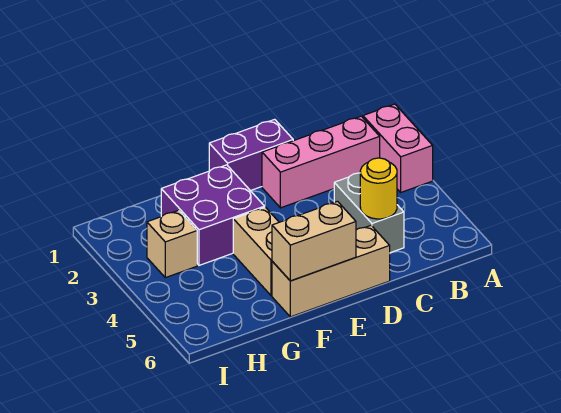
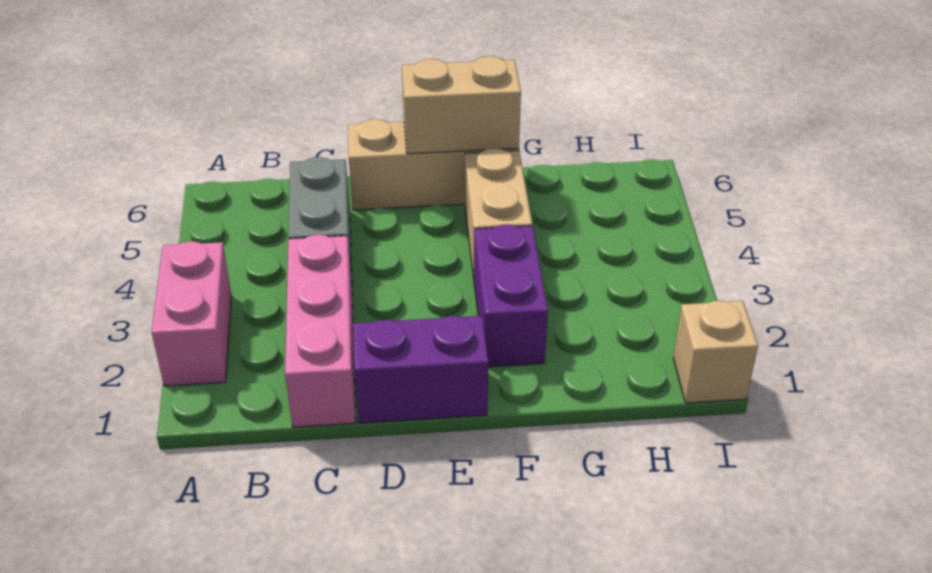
pink 1x3 brick [262,116,380,208] -> pink 1x3 brick turned to [285,235,356,427]
yellow 1x1 round brick [360,158,397,219] -> none
purple 2x2 brick [161,165,265,265] -> purple 1x2 brick [474,225,548,367]
tan 1x1 brick [147,210,197,278] -> tan 1x1 brick moved to [673,301,758,403]

